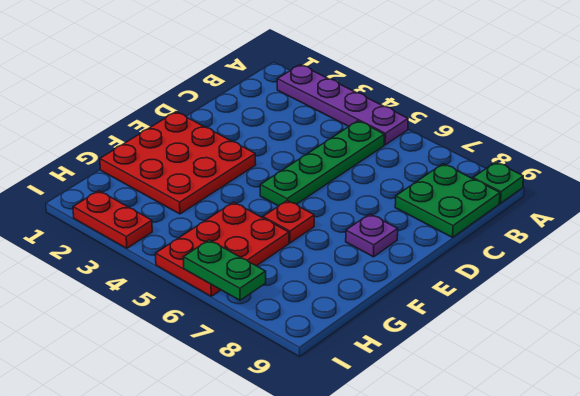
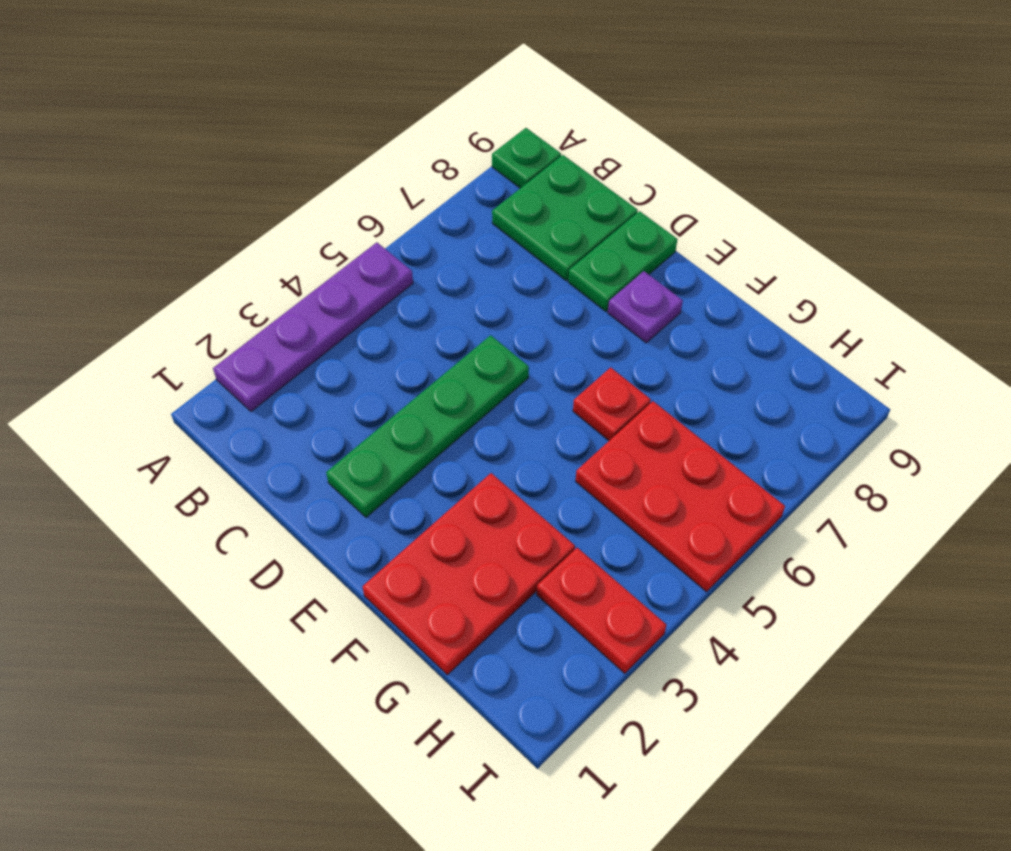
green 1x4 plate [260,121,384,206] -> green 1x4 plate turned to [326,335,529,517]
red 3x3 plate [100,112,256,214] -> red 2x3 plate [363,473,575,675]
red 1x2 plate [73,191,152,248] -> red 1x2 plate turned to [537,548,666,674]
green 1x2 plate [183,240,266,300] -> green 1x2 plate moved to [568,211,677,311]

